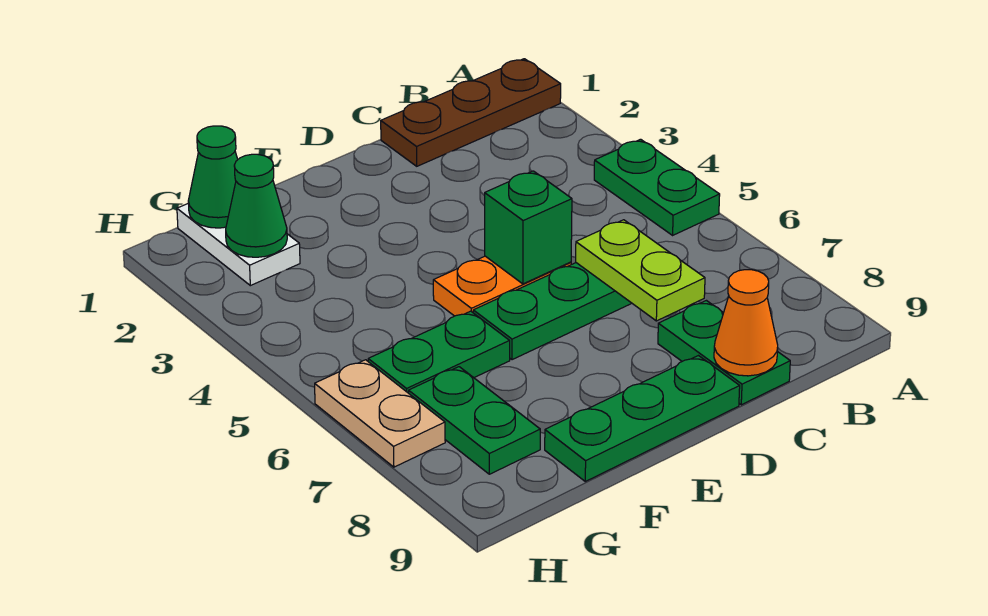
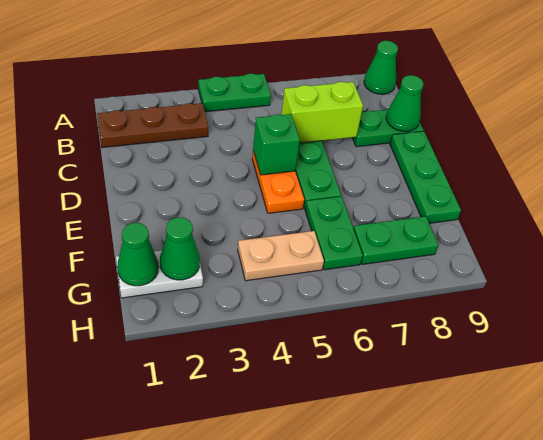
brown 1x3 plate [381,59,561,166] -> brown 1x3 plate turned to [97,103,208,148]
none -> green 1x1 cone [364,41,398,94]
lime 1x2 plate [576,220,705,321] -> lime 1x2 brick [281,82,363,143]
orange 1x1 cone [714,270,778,376] -> green 1x1 cone [386,75,423,131]
tan 1x2 plate [315,360,445,467] -> tan 1x2 plate moved to [238,231,324,281]

